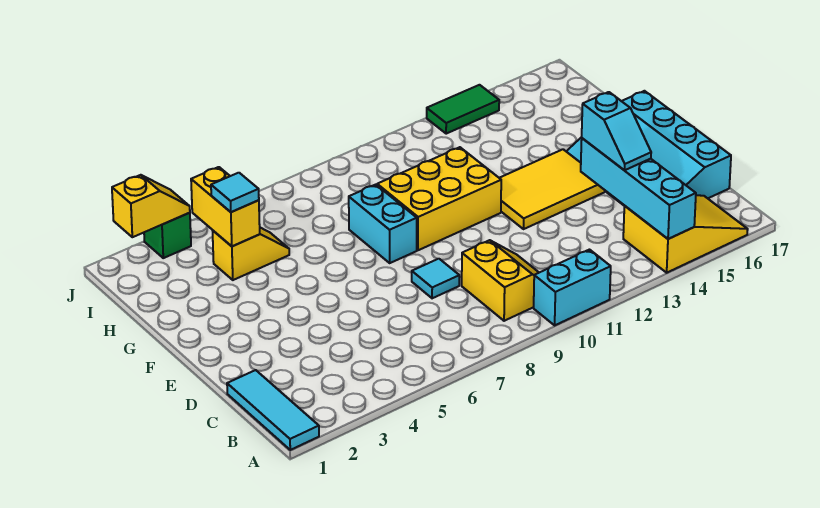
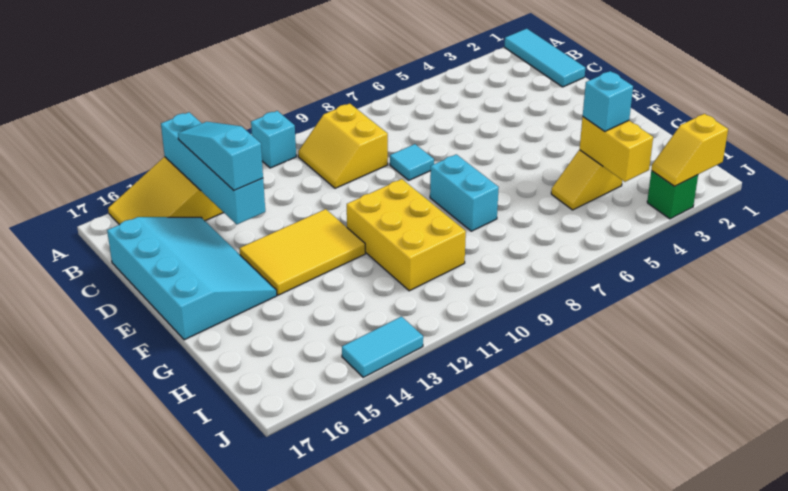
cyan 1x2 brick [534,250,611,325] -> cyan 1x1 brick [251,111,296,168]
cyan 1x2 slope [582,92,651,170] -> cyan 1x3 slope [178,122,263,190]
yellow 2x3 brick [377,147,501,250] -> yellow 2x3 brick turned to [347,179,466,291]
cyan 1x1 tile [211,173,259,212] -> cyan 1x1 brick [583,71,633,132]
green 1x2 tile [427,85,499,134] -> cyan 1x2 tile [342,317,423,377]

